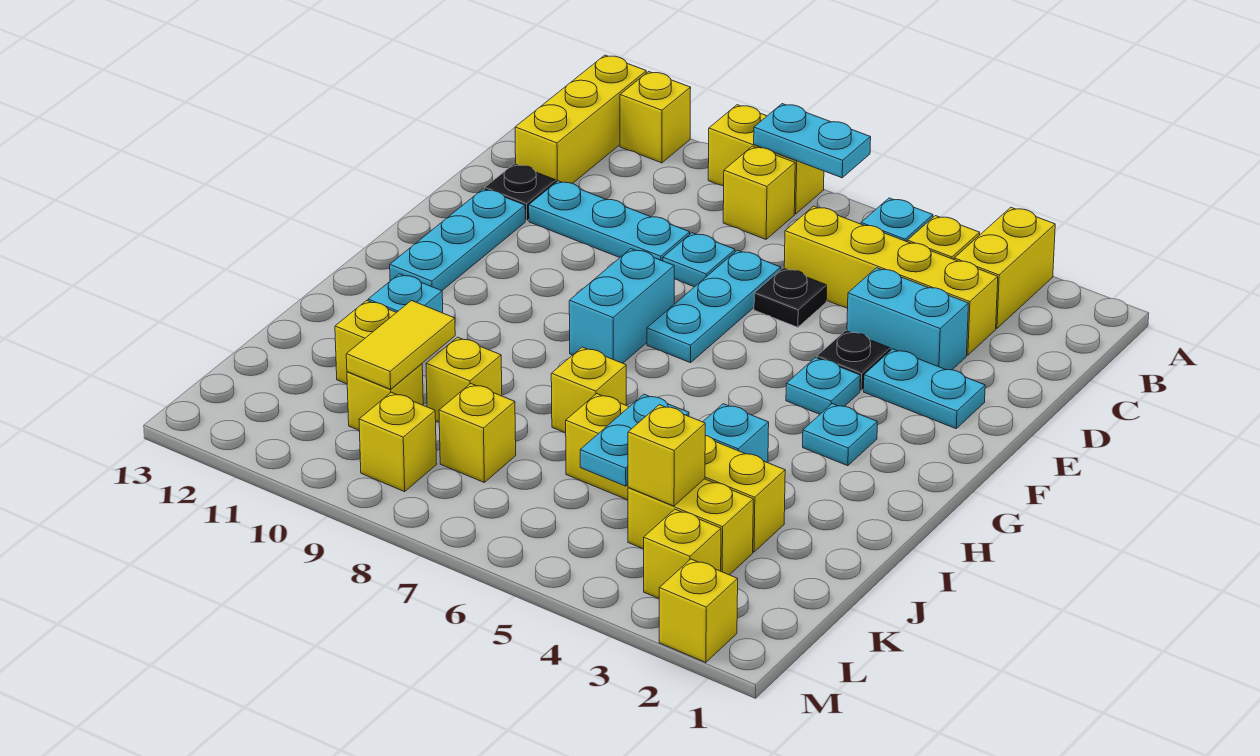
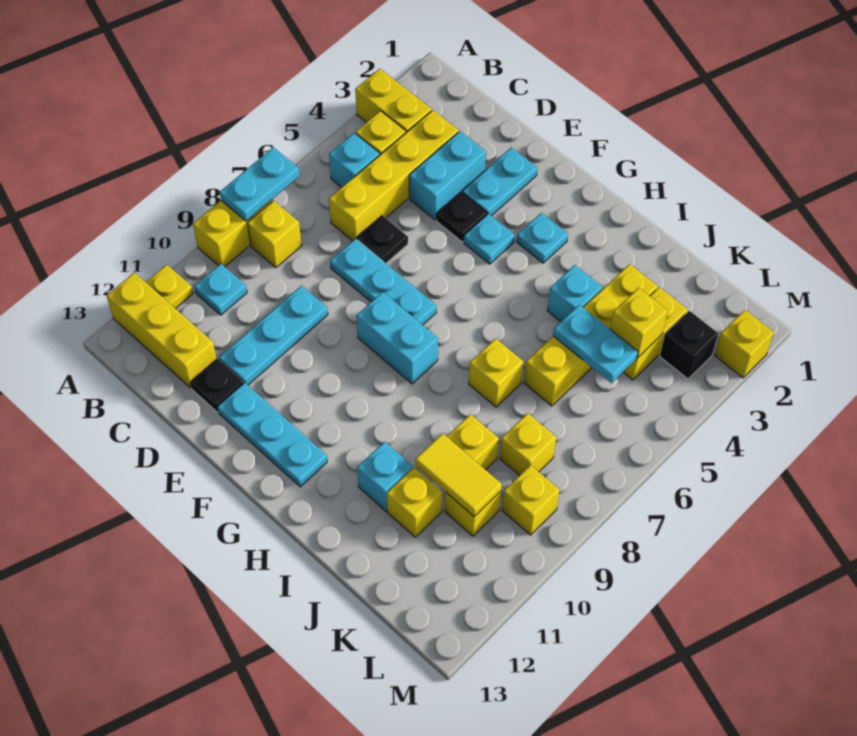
yellow 1x1 brick [620,72,691,163] -> yellow 1x1 plate [146,265,193,309]
cyan 1x1 plate [663,233,735,287] -> cyan 1x1 plate moved to [194,264,247,315]
yellow 1x1 brick [644,509,721,598] -> black 1x1 brick [660,311,718,379]

